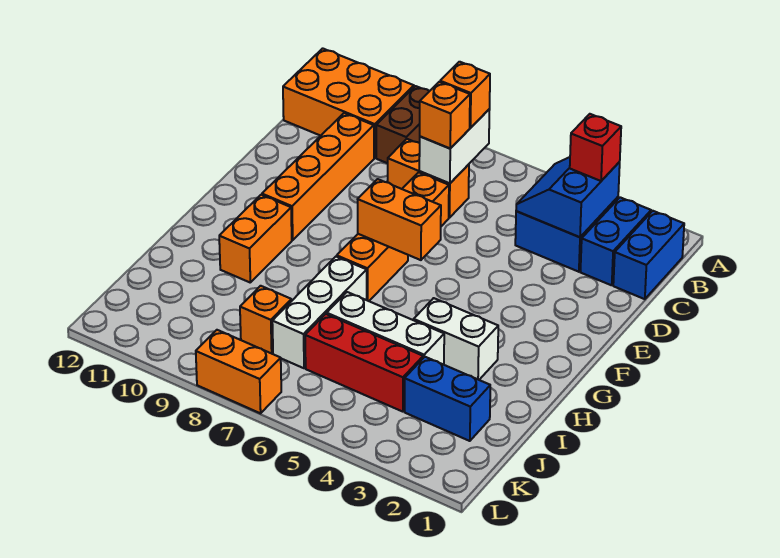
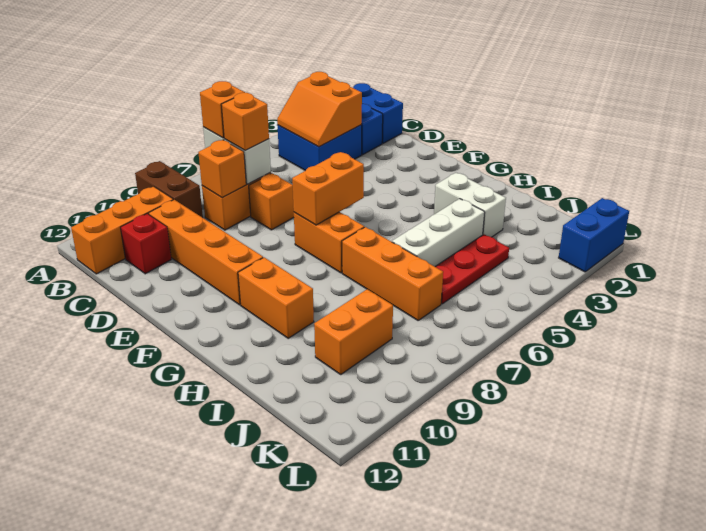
orange 2x3 brick [283,48,414,158] -> orange 1x3 brick [71,186,173,274]
blue 2x2 slope [516,157,620,237] -> orange 2x2 slope [277,72,362,147]
red 1x1 brick [570,114,621,181] -> red 1x1 brick moved to [120,214,171,274]
white 1x2 brick [414,298,498,380] -> white 1x2 brick turned to [434,173,506,237]
white 1x3 brick [272,257,367,368] -> orange 1x3 brick [342,227,443,320]
blue 1x2 brick [405,357,490,441] -> blue 1x2 brick moved to [559,198,629,272]
red 1x3 brick [305,314,423,412] -> red 1x3 plate [435,234,509,304]
orange 1x1 brick [240,286,292,353] -> orange 1x1 brick moved to [198,140,246,198]
orange 1x2 brick [196,330,281,413] -> orange 1x2 brick moved to [314,289,393,374]

